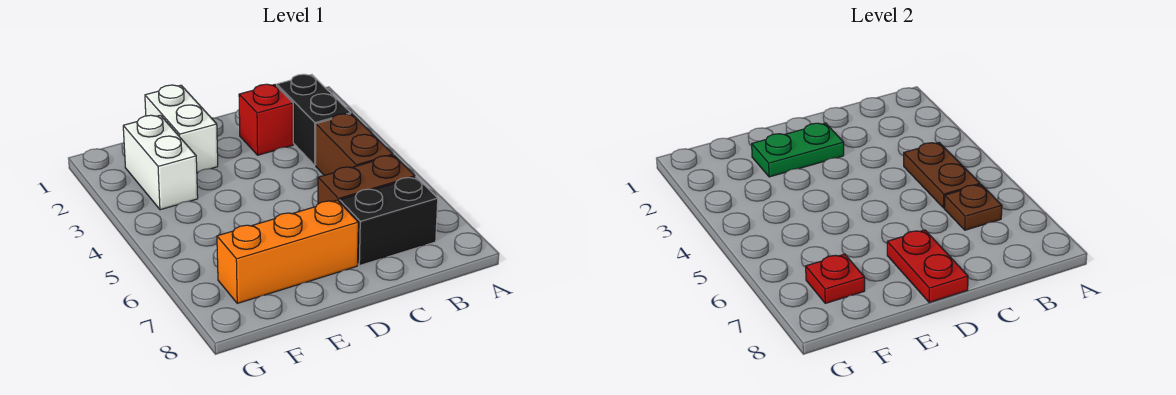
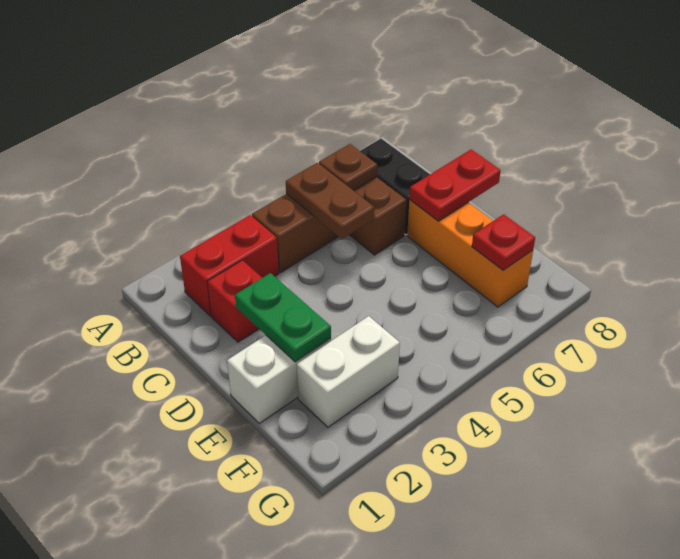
black 1x2 brick [277,74,351,165] -> red 1x2 brick [180,215,279,316]
brown 1x2 plate [904,143,980,208] -> brown 1x2 plate turned to [286,163,374,239]

